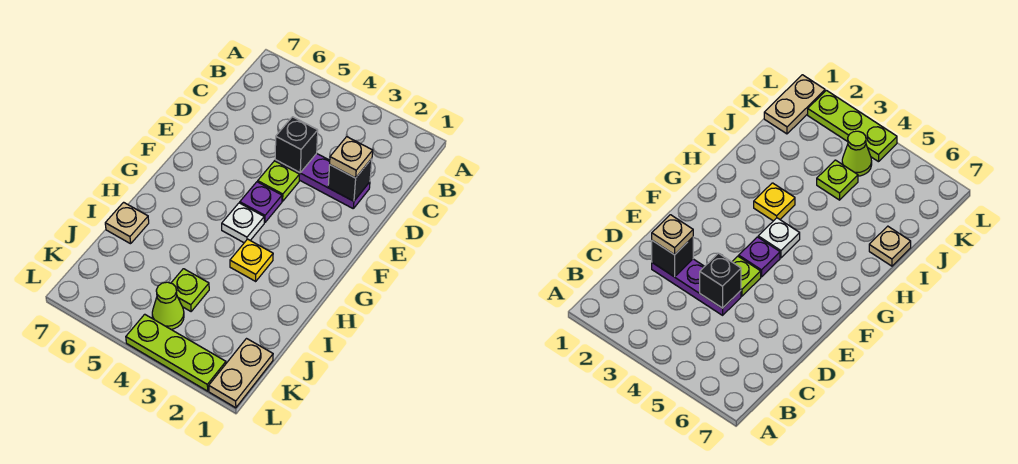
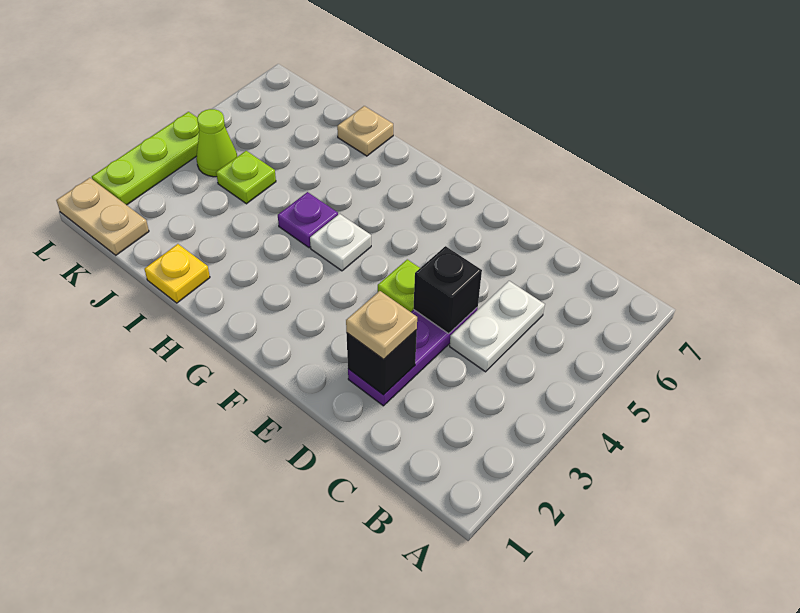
none -> white 1x2 plate [450,281,545,372]
purple 1x1 plate [240,182,282,223] -> purple 1x1 plate moved to [278,192,338,248]
yellow 1x1 plate [230,239,273,281] -> yellow 1x1 plate moved to [144,244,210,303]

